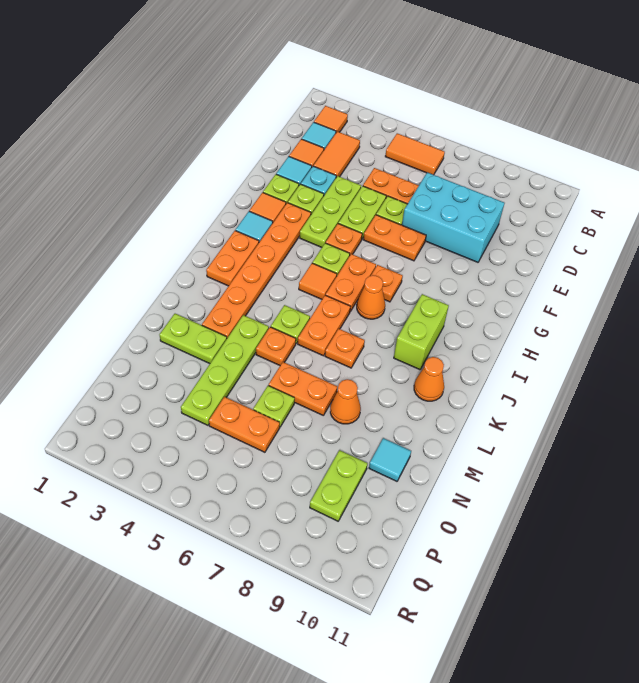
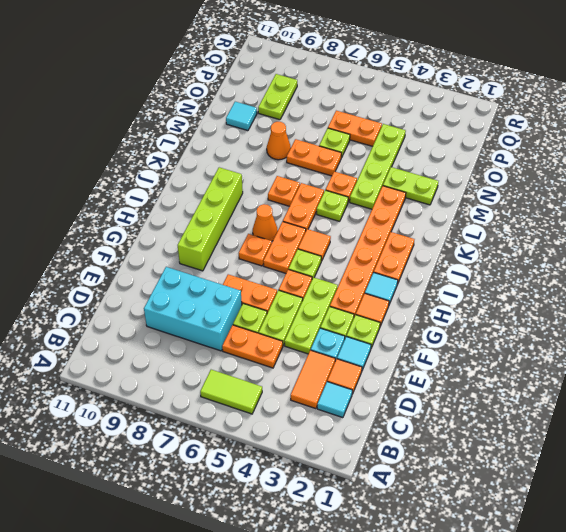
orange 1x1 tile [314,106,348,132] -> none
orange 1x2 tile [385,133,445,175] -> lime 1x2 tile [200,370,262,414]
lime 1x2 brick [394,294,449,370] -> lime 1x4 brick [178,167,243,271]
orange 1x1 cone [414,357,444,401] -> none

